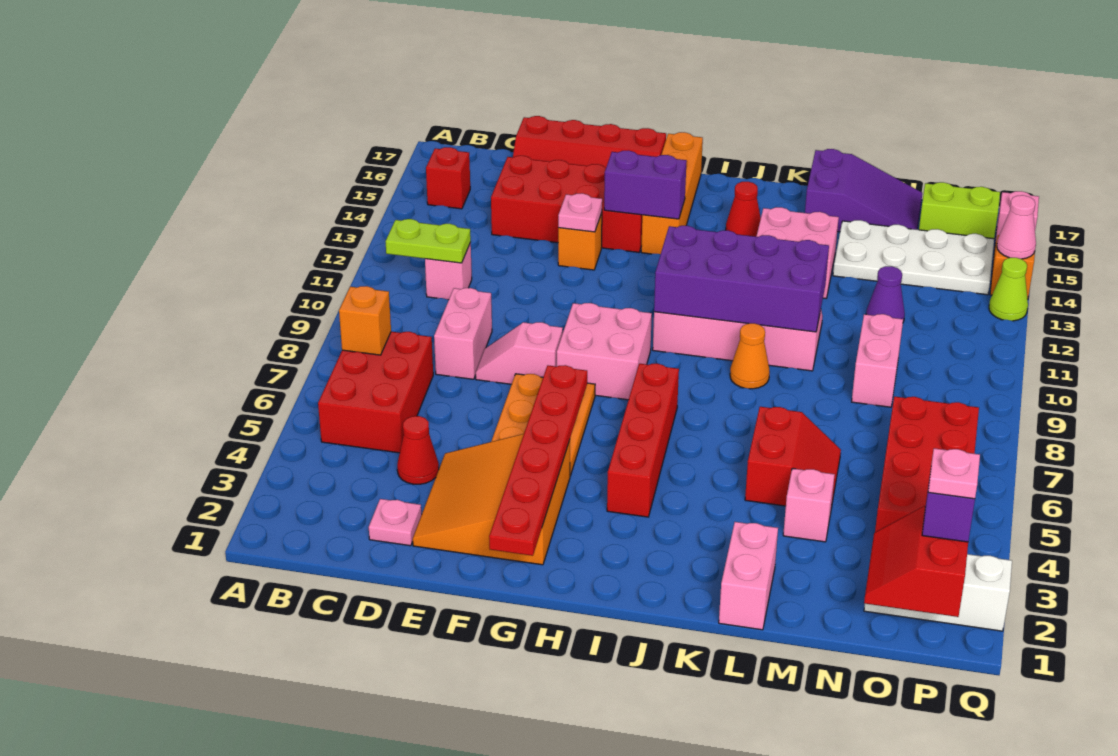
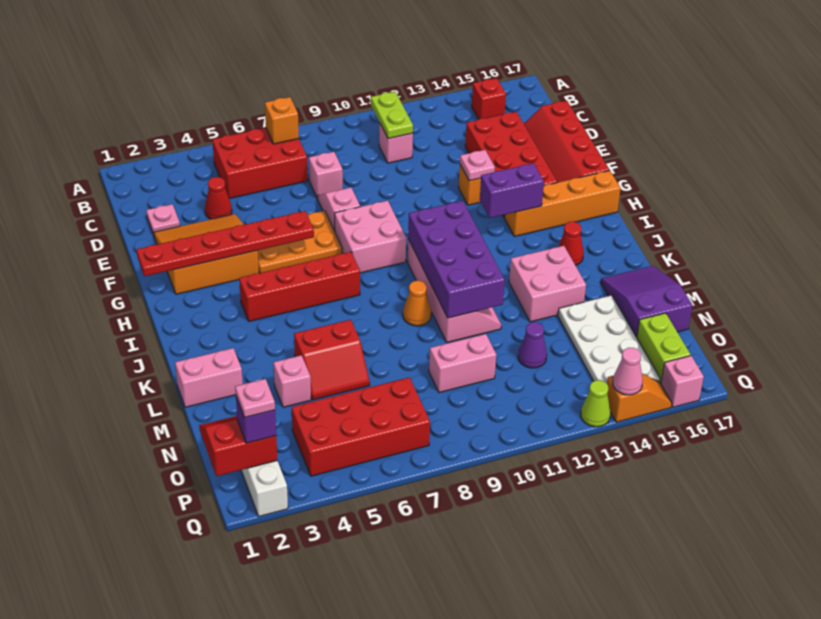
pink 1x2 brick [434,288,492,379] -> pink 1x1 brick [309,152,343,199]
purple 1x2 brick [604,150,687,219] -> purple 1x2 brick turned to [480,163,544,218]
purple 2x3 slope [805,149,922,232] -> purple 2x3 slope turned to [601,266,693,338]

